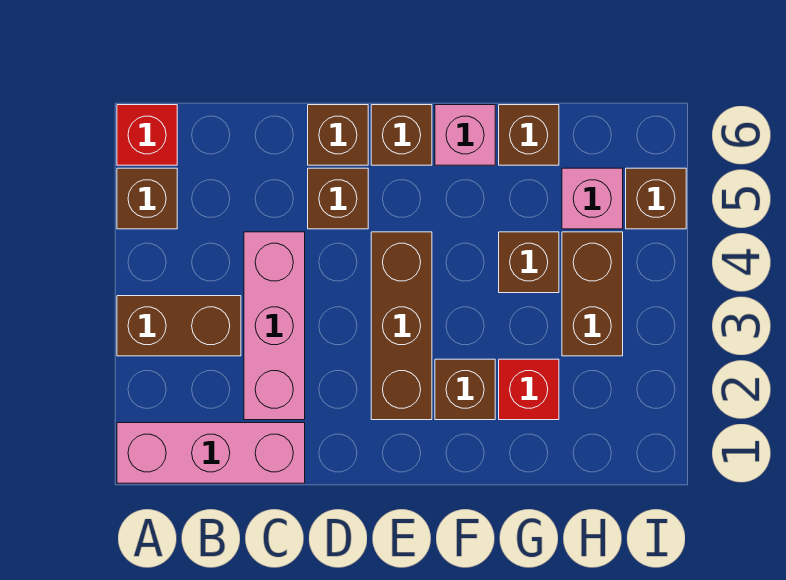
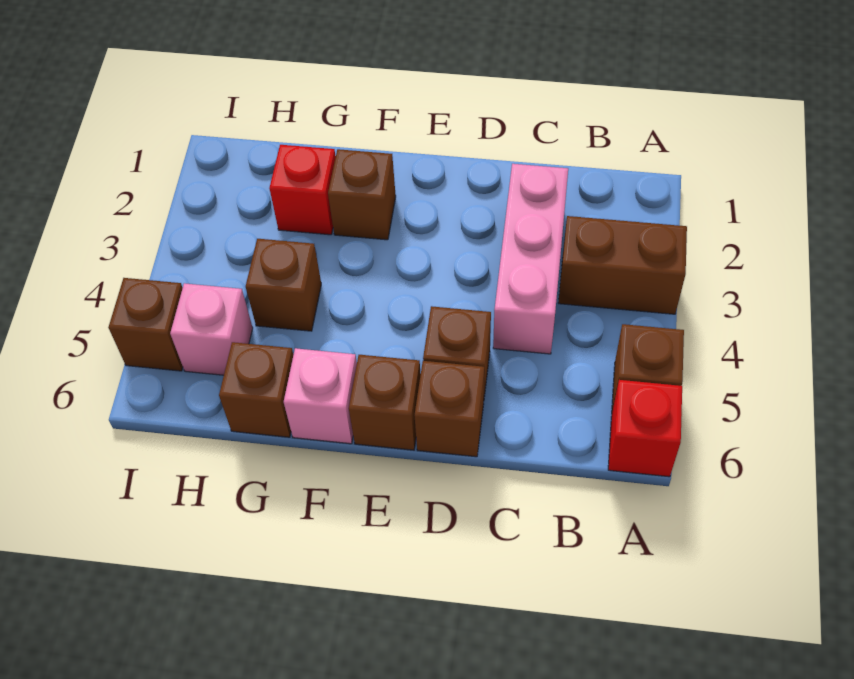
pink 1x3 brick [117,423,305,483] -> none
brown 1x3 brick [371,232,432,420] -> none
brown 1x2 brick [562,232,623,356] -> none

